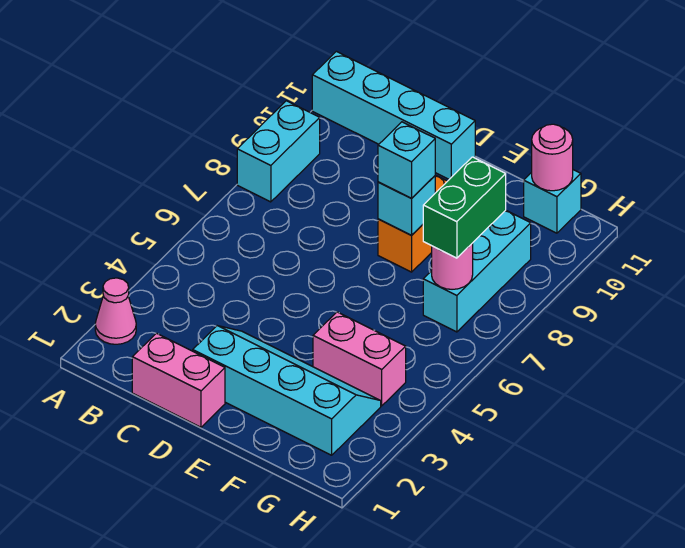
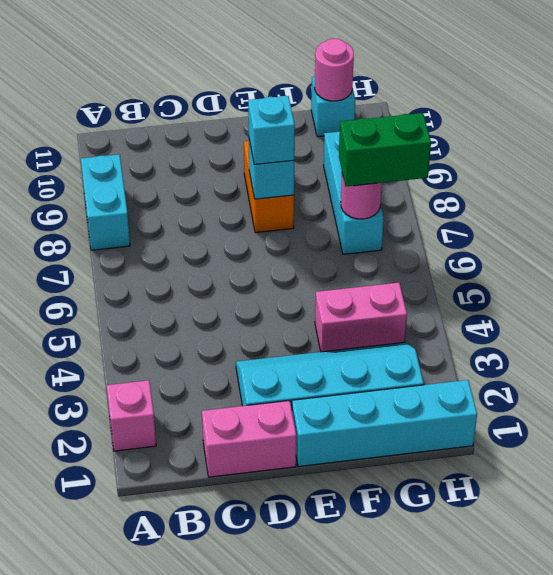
pink 1x1 cone [95,278,136,344] -> pink 1x1 brick [107,380,156,451]
cyan 1x4 brick [312,51,475,179] -> cyan 1x4 brick moved to [292,380,477,467]
green 1x2 brick [423,157,506,258] -> green 1x2 brick turned to [339,113,431,186]

